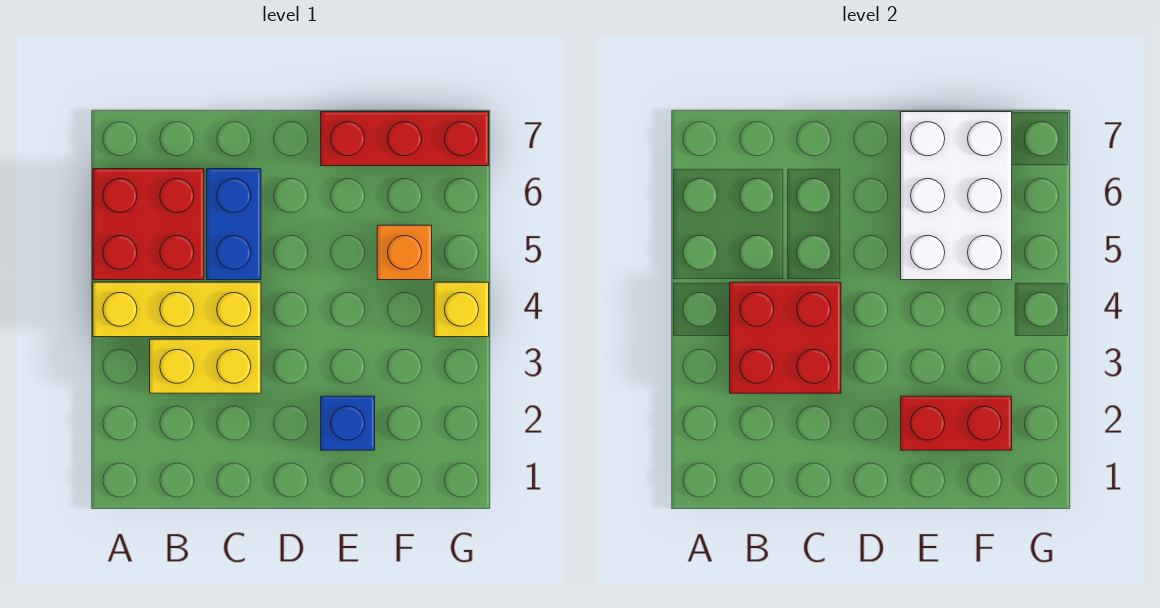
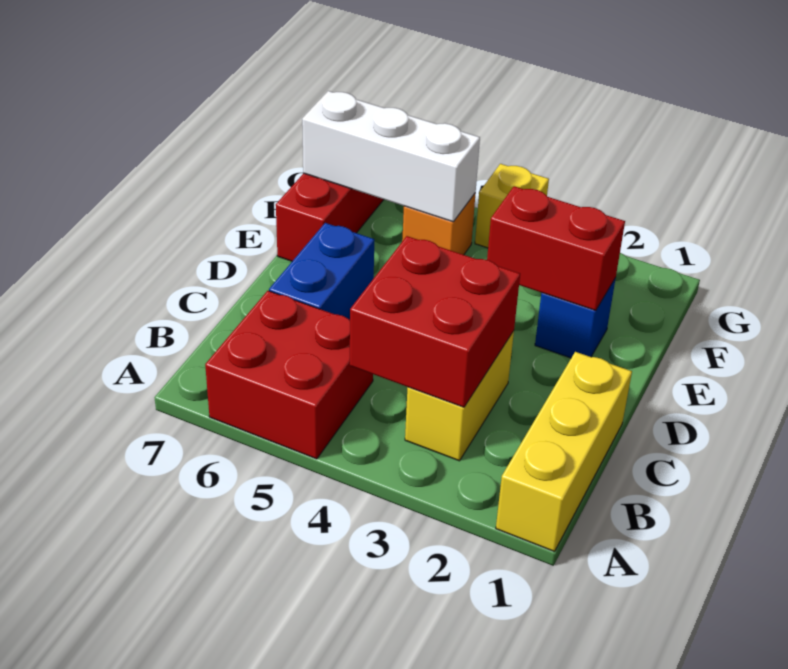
yellow 1x3 brick [93,282,261,337] -> yellow 1x3 brick moved to [496,352,632,552]
blue 1x2 brick [207,169,261,280] -> blue 1x2 brick turned to [269,223,374,320]
red 1x2 brick [901,396,1012,450] -> red 1x2 brick turned to [487,186,625,311]
white 2x3 brick [901,112,1012,280] -> white 1x3 brick [302,91,480,222]

